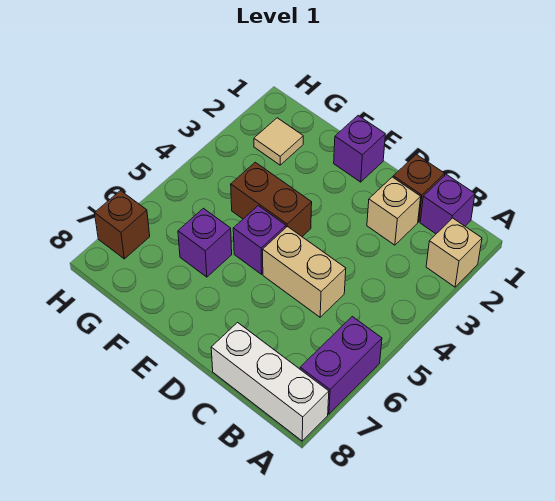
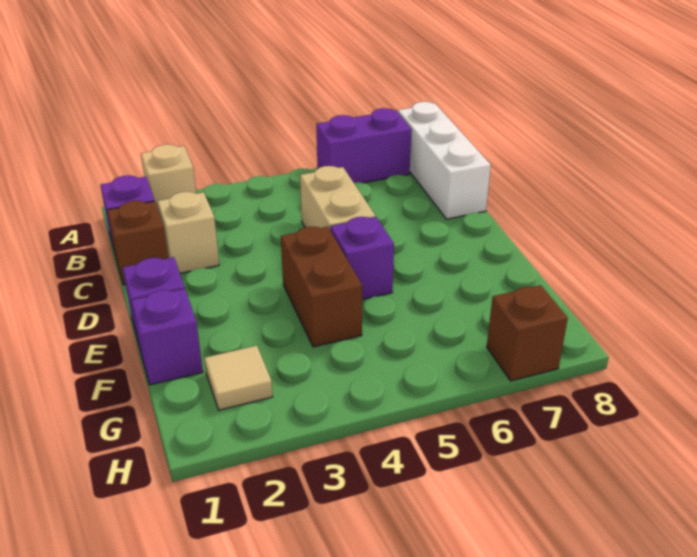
purple 1x1 brick [178,208,232,277] -> purple 1x1 brick moved to [131,289,203,385]

